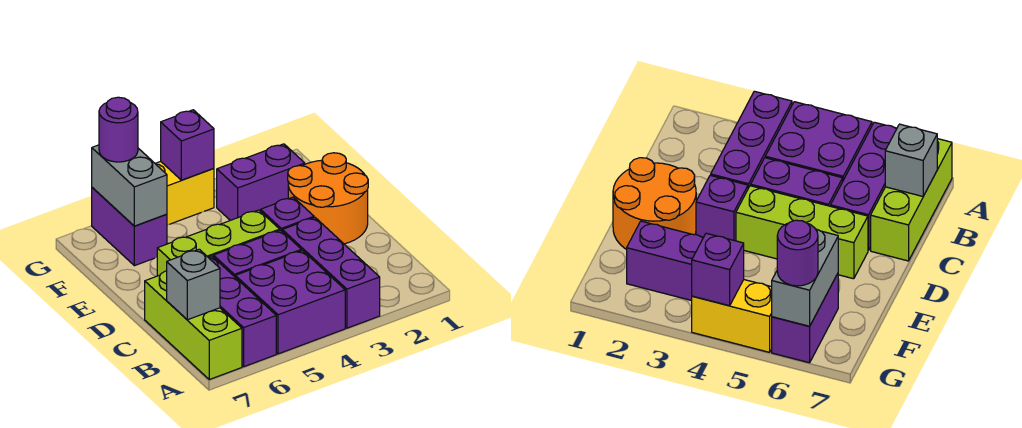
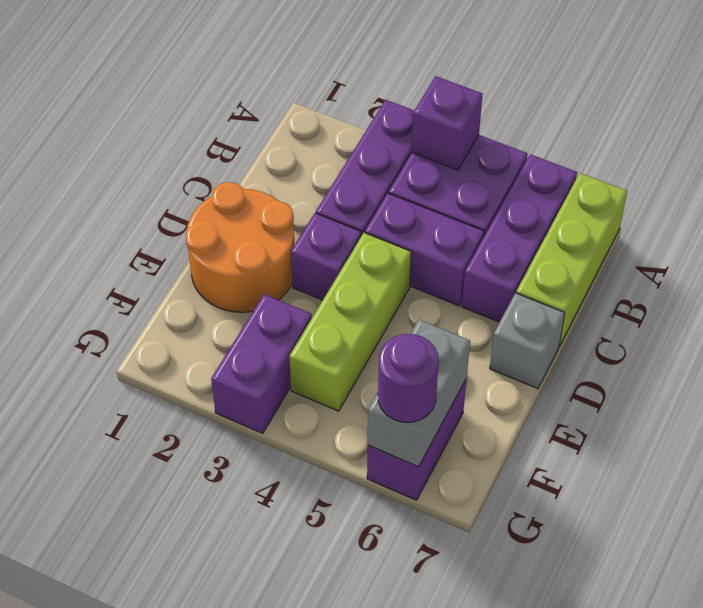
grey 1x1 brick [167,249,220,320] -> grey 1x1 brick moved to [490,293,565,389]
lime 1x3 brick [157,210,280,276] -> lime 1x3 brick turned to [289,233,411,411]
purple 1x2 brick [217,144,305,220] -> purple 1x2 brick turned to [211,294,312,433]
yellow 1x2 brick [155,162,214,225] -> none
purple 1x1 brick [161,110,214,180] -> purple 1x1 brick moved to [412,76,483,170]

